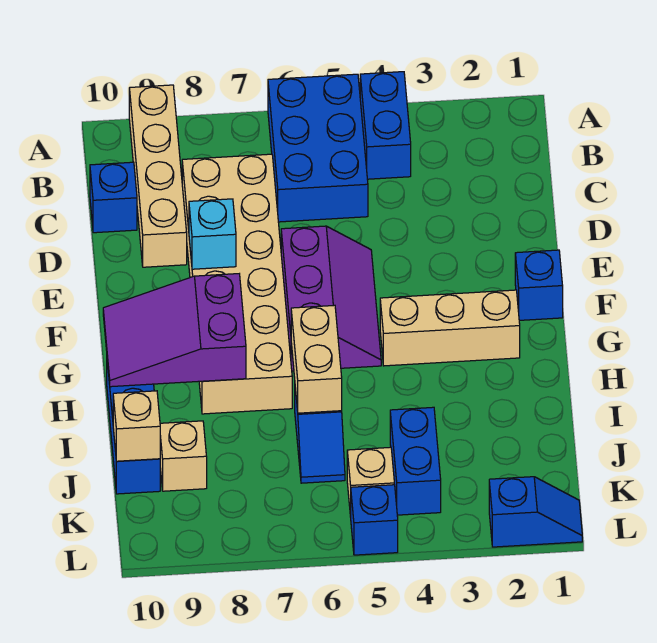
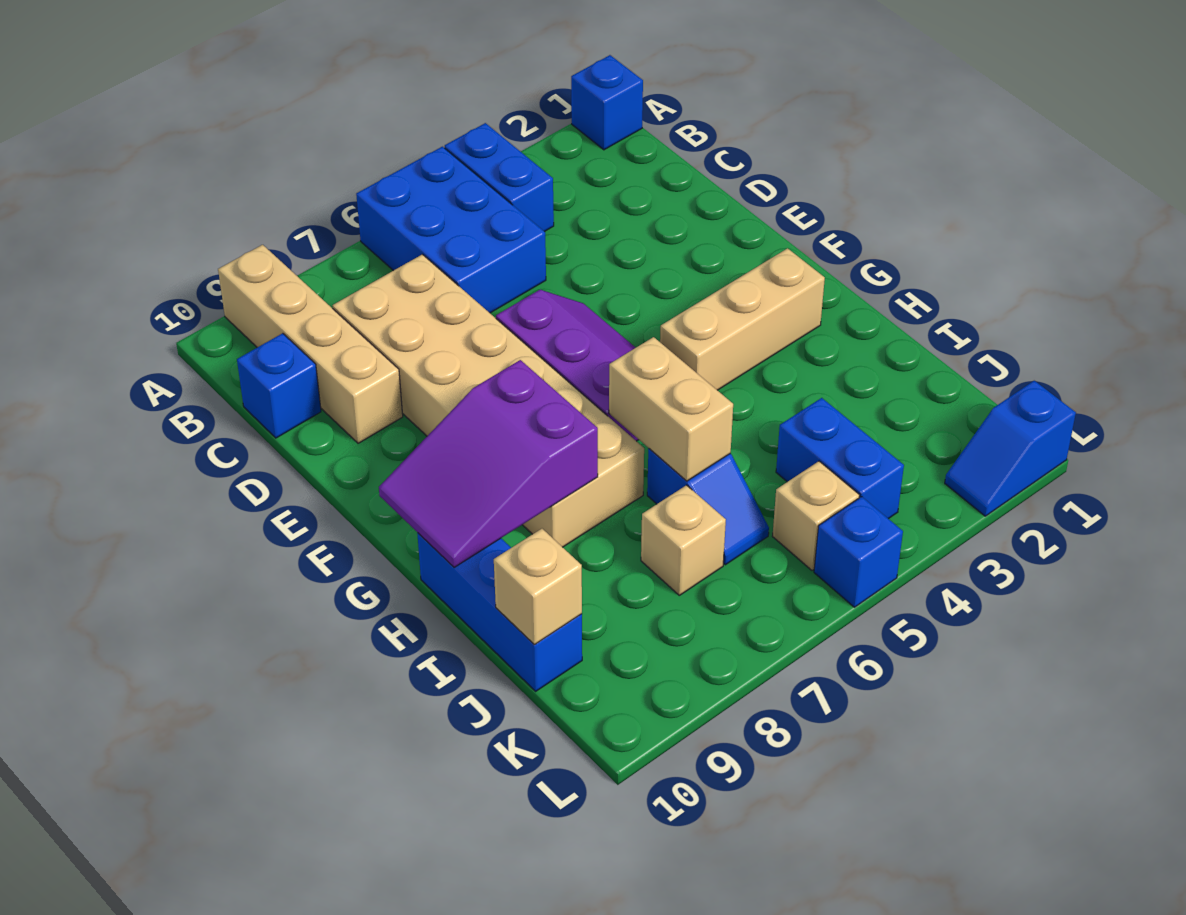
cyan 1x1 brick [189,199,236,269] -> none
blue 1x1 brick [515,250,563,320] -> blue 1x1 brick moved to [571,55,643,150]
tan 1x1 brick [160,421,207,491] -> tan 1x1 brick moved to [641,485,726,595]
blue 1x2 slope [489,477,582,547] -> blue 1x2 slope turned to [945,381,1076,516]

